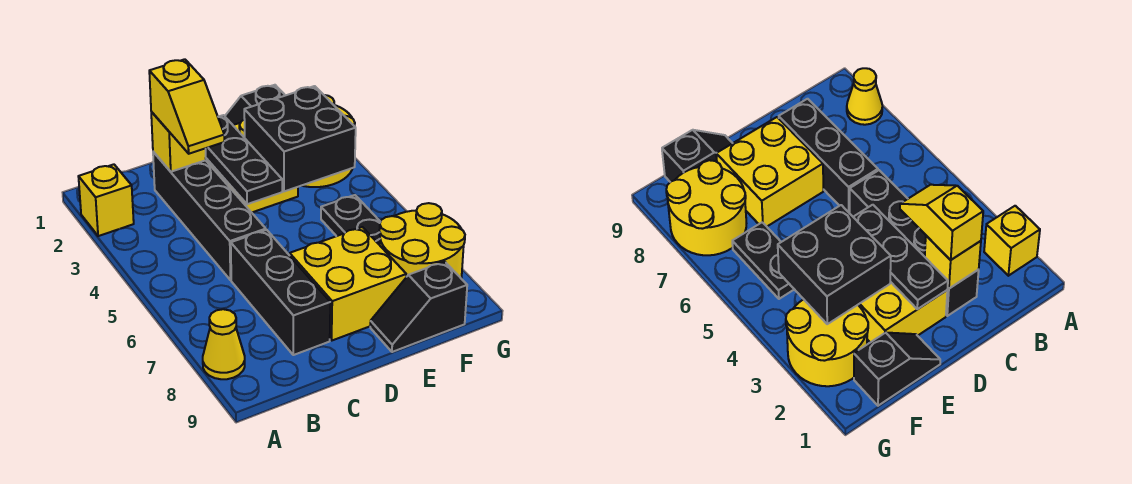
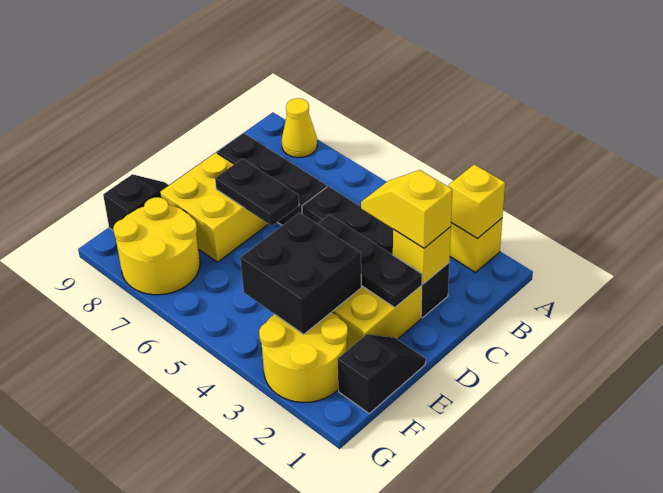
none -> yellow 1x1 brick [449,164,505,239]
black 1x2 plate [321,195,380,245] -> black 1x2 plate moved to [215,159,299,226]

